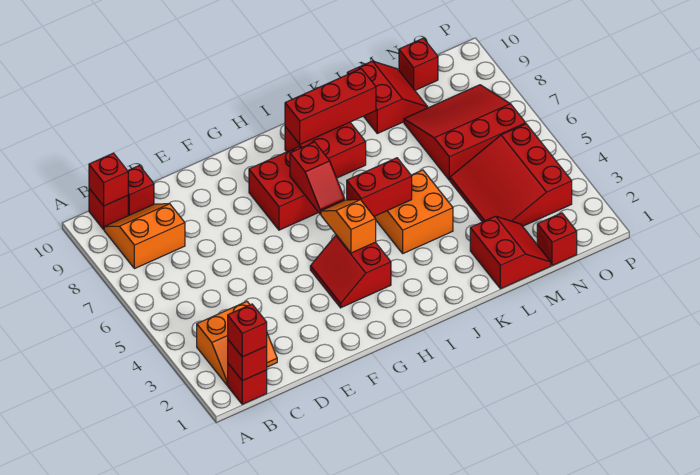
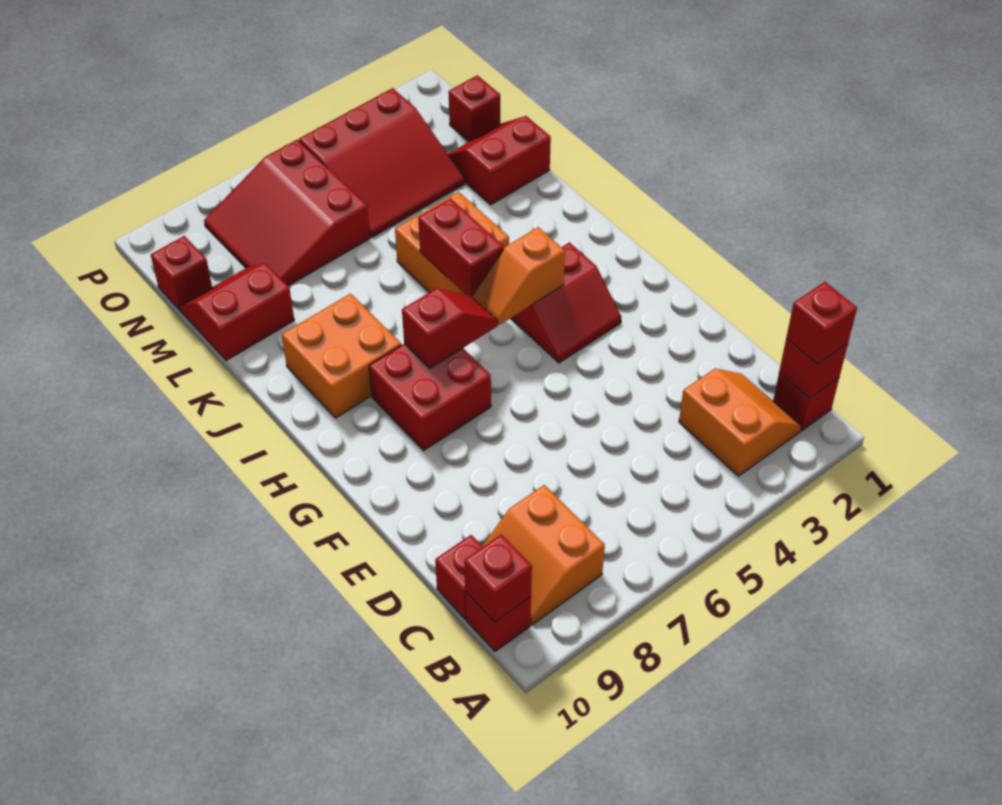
red 2x2 brick [285,122,366,178] -> orange 2x2 brick [282,294,401,418]
red 1x3 brick [285,69,376,144] -> none

